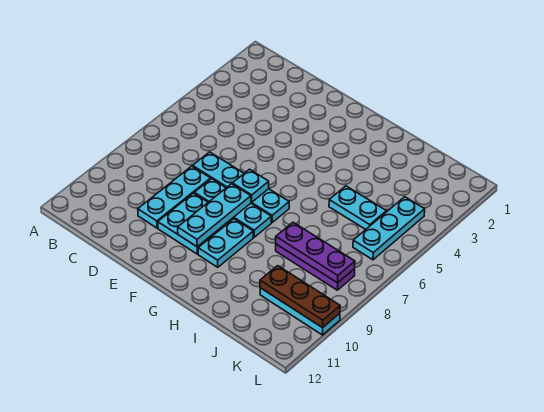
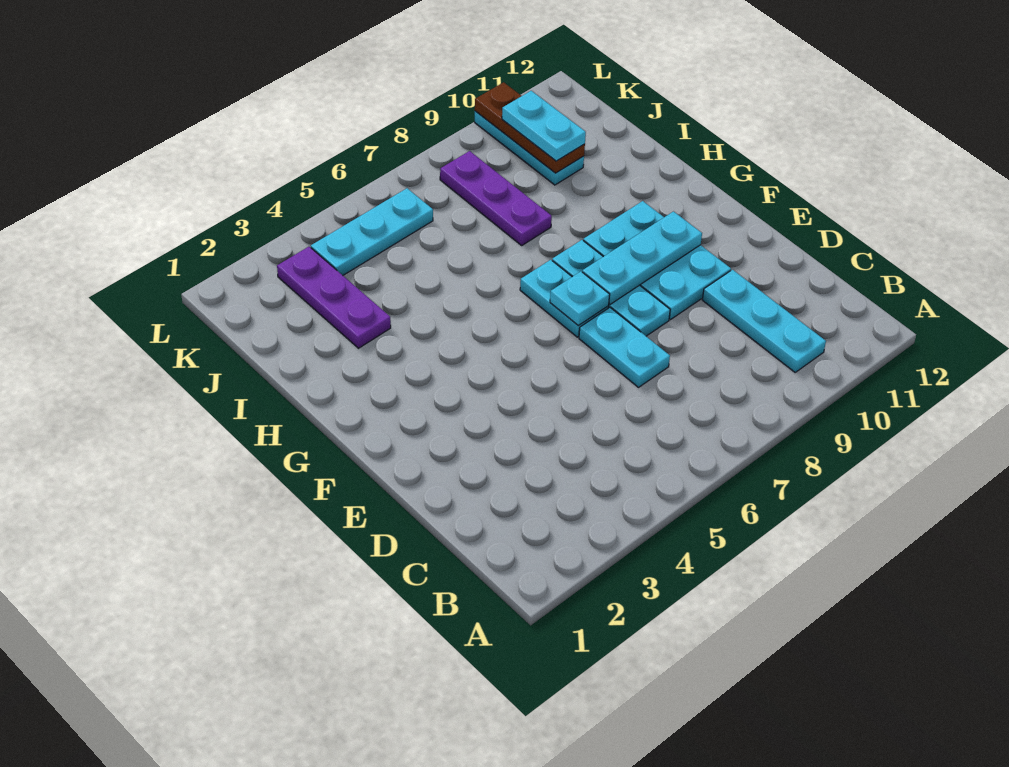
cyan 1x3 plate [138,166,211,228] -> cyan 1x3 plate turned to [702,270,826,372]
cyan 1x2 plate [329,186,386,230] -> cyan 1x2 plate moved to [502,91,586,161]
purple 1x3 plate [276,222,355,283] -> purple 1x3 plate moved to [277,247,391,348]

